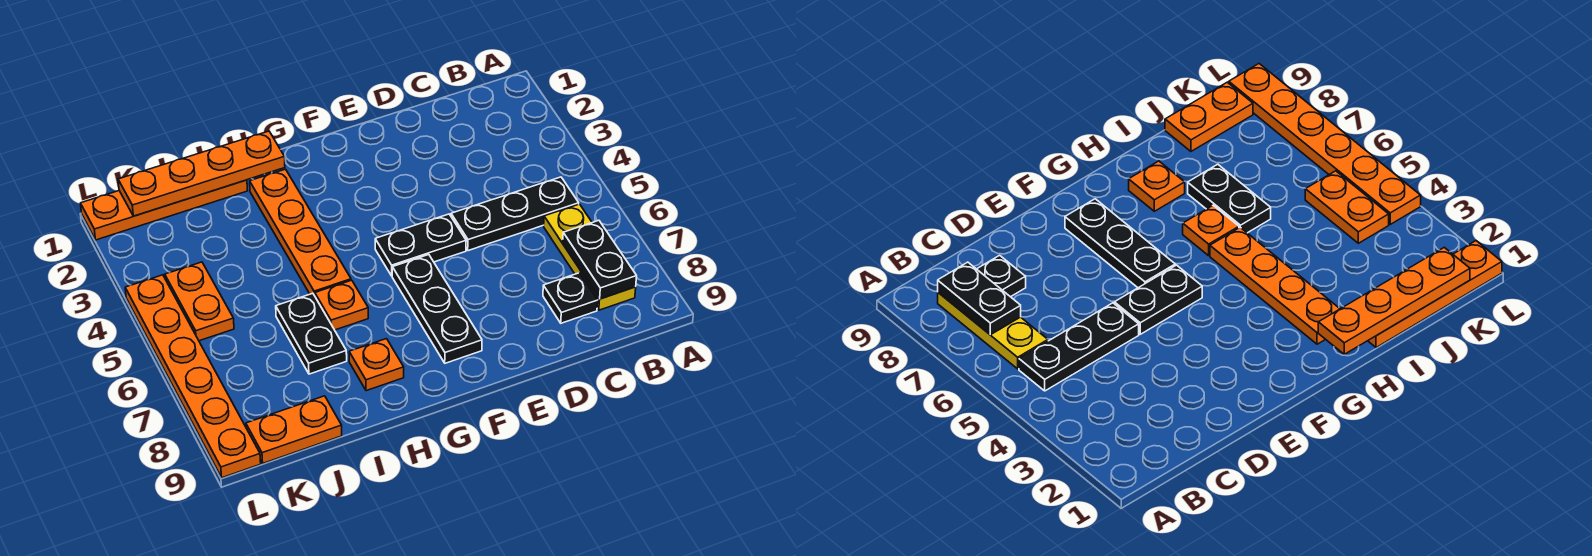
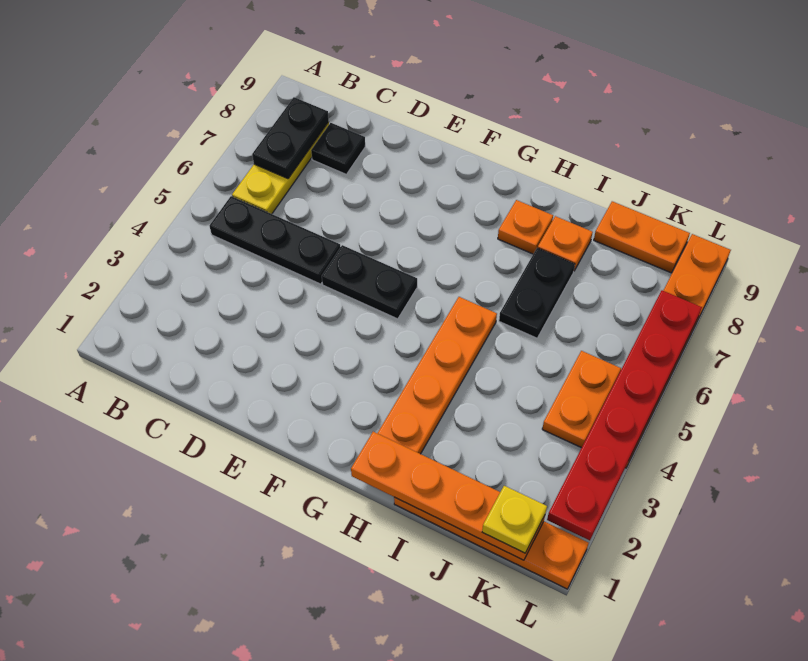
black 1x3 plate [392,255,482,363] -> none
orange 1x1 plate [315,280,368,330] -> orange 1x1 plate moved to [538,216,593,271]
none -> yellow 1x1 plate [482,486,547,553]
none -> red 1x6 plate [547,290,702,540]

